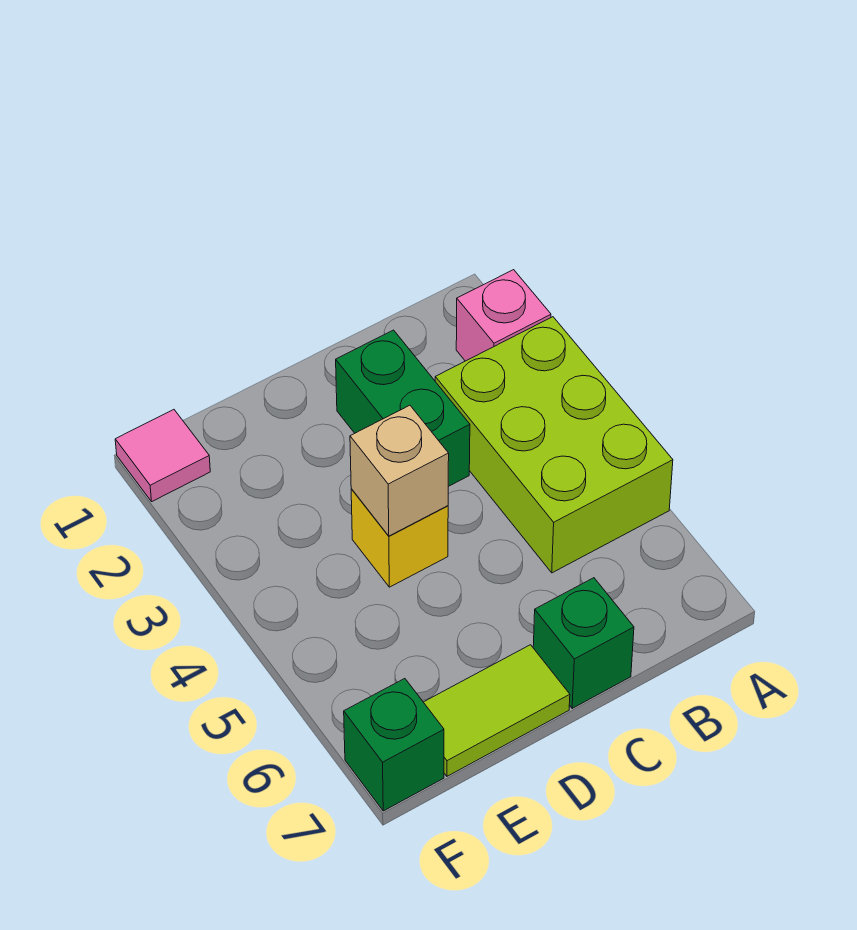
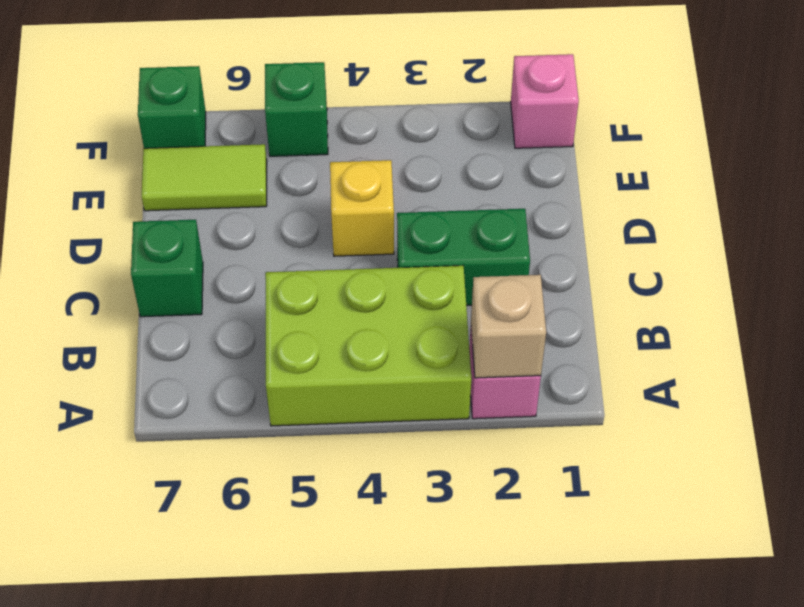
tan 1x1 brick [350,405,449,536] -> tan 1x1 brick moved to [471,275,546,378]
lime 1x2 tile [424,645,570,776] -> lime 1x2 tile turned to [142,144,267,211]
pink 1x1 tile [115,410,210,501] -> pink 1x1 brick [511,54,579,148]
none -> green 1x1 brick [265,62,328,156]

